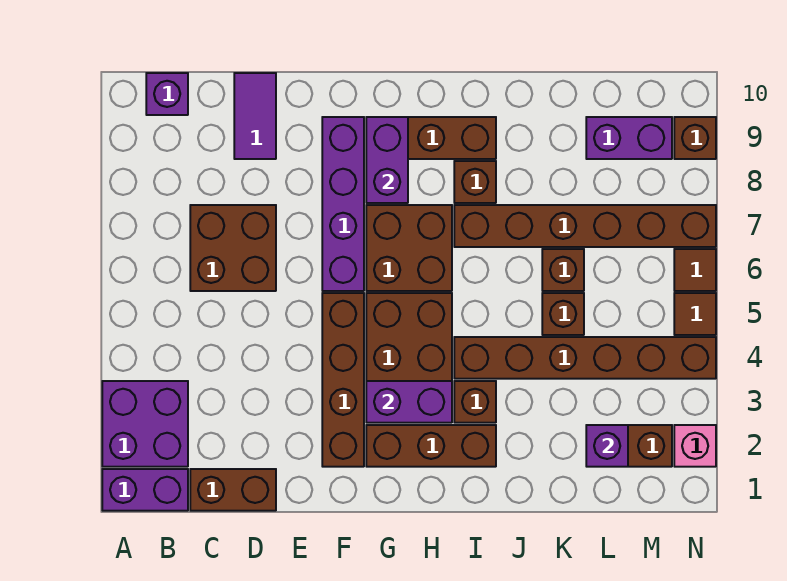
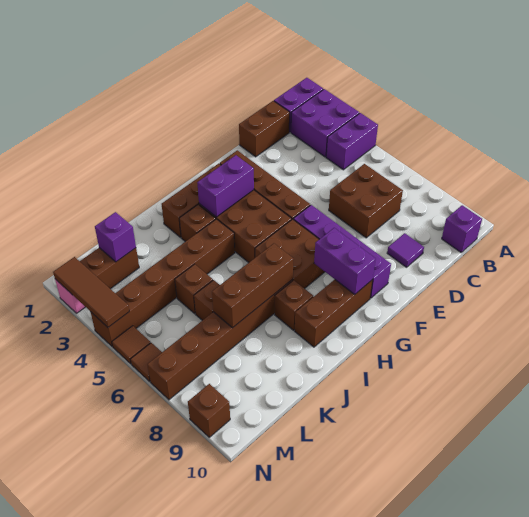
purple 1x2 tile [234,73,276,159] -> purple 1x1 tile [387,233,424,267]
none -> brown 1x3 brick [212,243,294,328]
purple 1x2 brick [586,117,672,159] -> purple 1x2 brick moved to [326,113,378,170]
none -> brown 1x3 tile [53,257,129,327]

